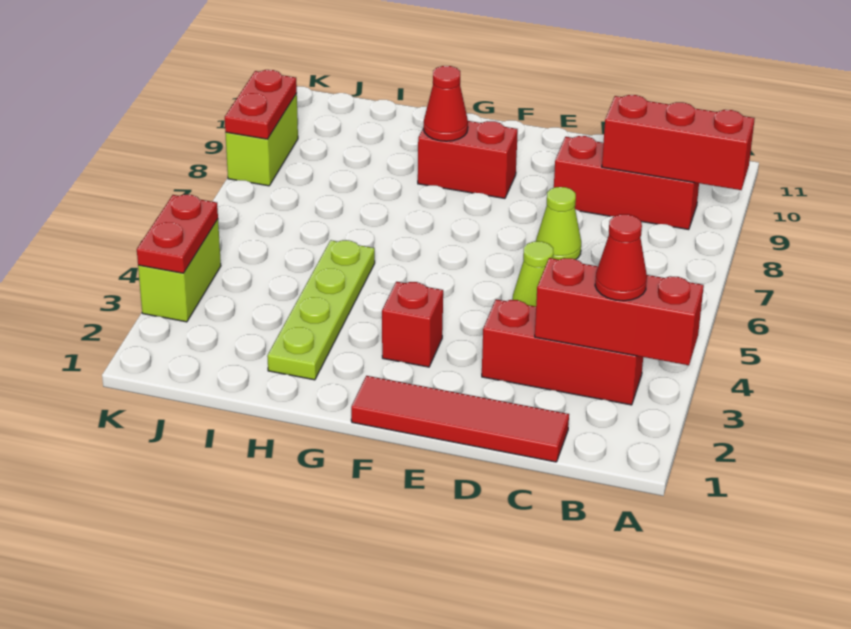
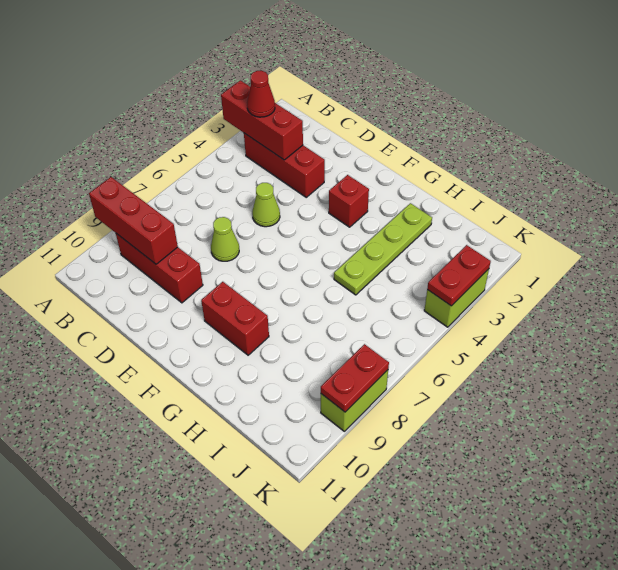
red 1x4 tile [351,376,569,462] -> none
red 1x1 cone [423,66,468,141] -> none

